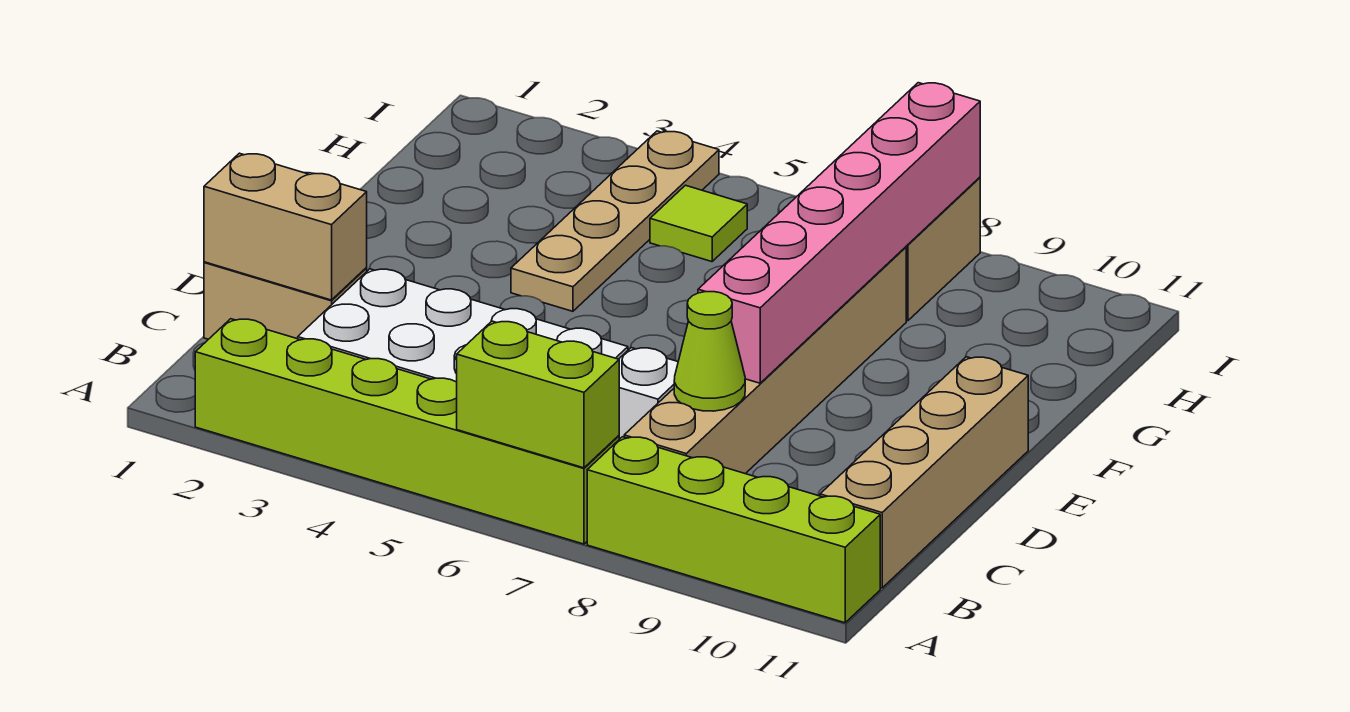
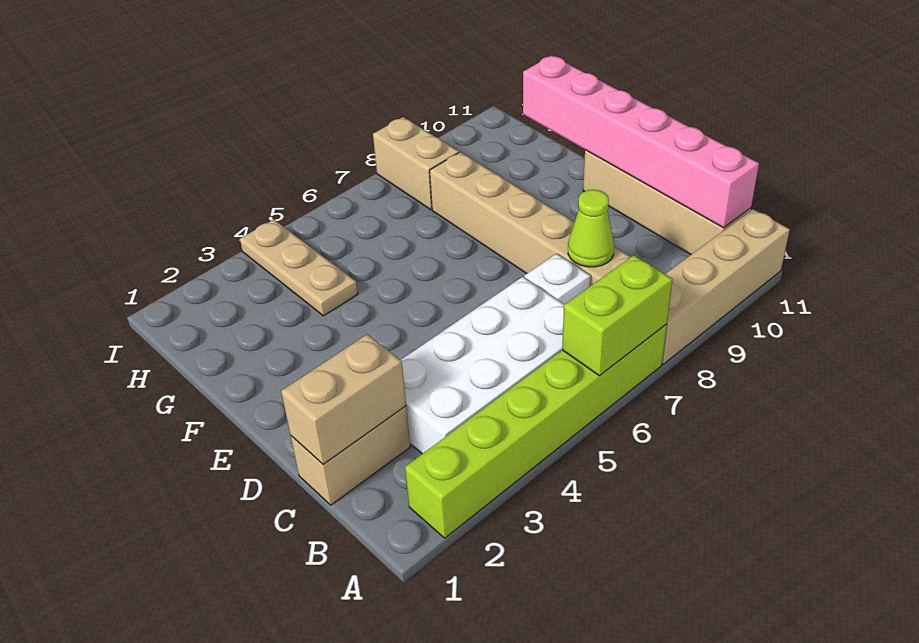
lime 1x4 brick [587,437,880,623] -> tan 1x4 brick [662,209,790,364]
pink 1x6 brick [698,83,980,383] -> pink 1x6 brick moved to [523,55,759,228]
tan 1x4 plate [511,131,719,311] -> tan 1x3 plate [240,219,358,316]
lime 1x1 tile [650,185,747,262] -> none

